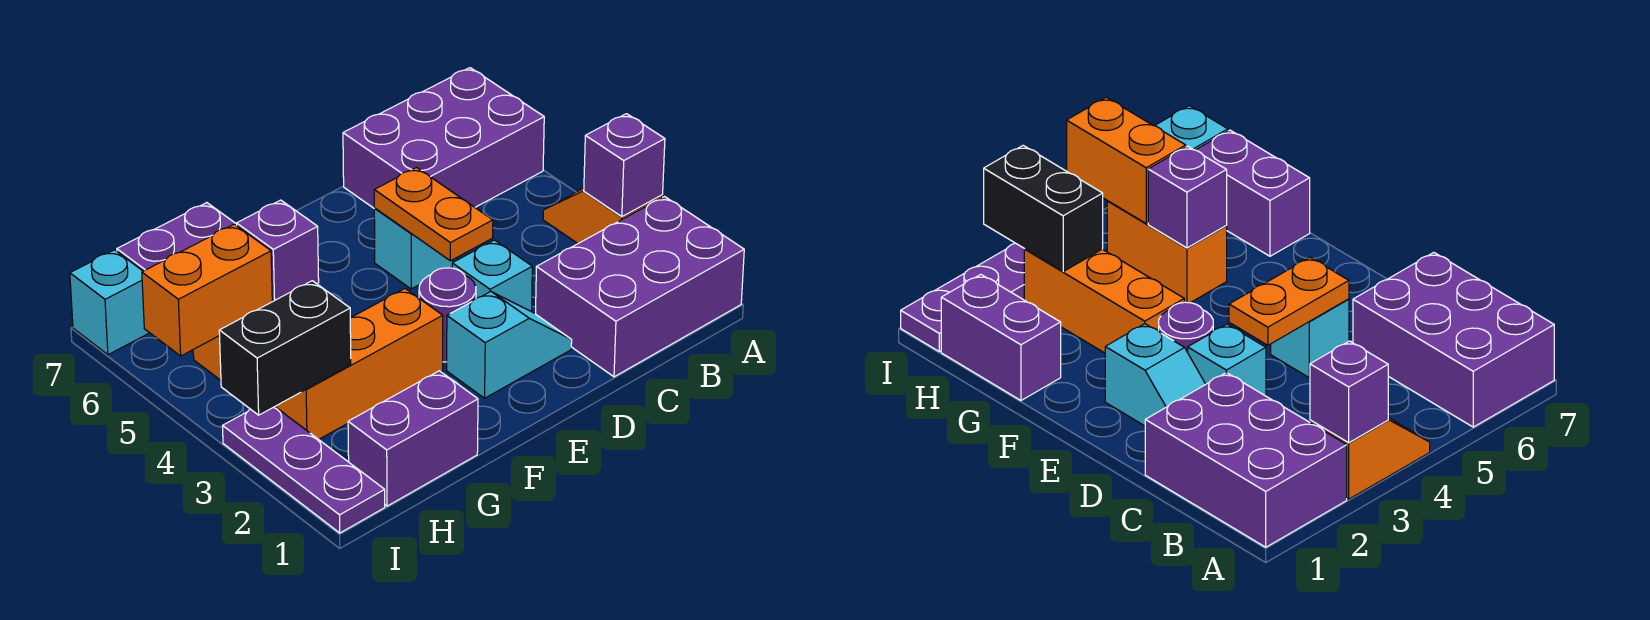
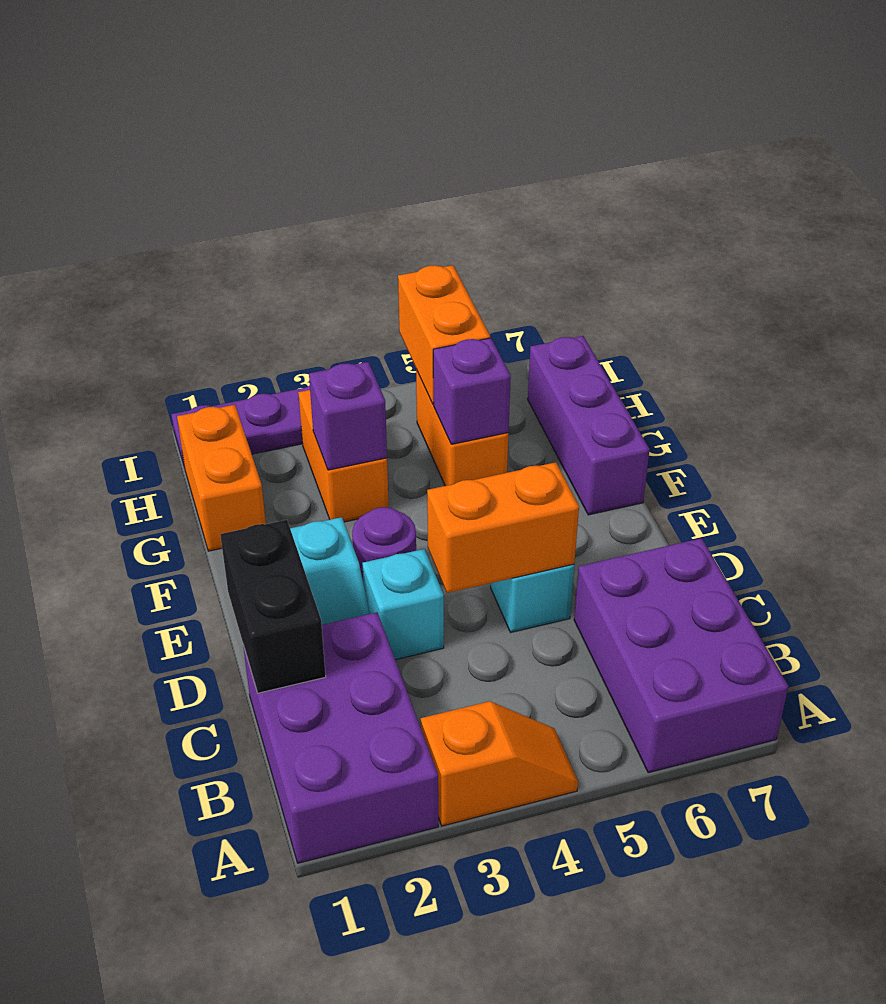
purple 1x1 brick [584,114,665,217] -> purple 1x1 brick moved to [309,362,387,470]
orange 1x2 plate [374,168,493,261] -> orange 1x2 brick [427,462,579,593]
orange 1x3 brick [275,289,443,439] -> orange 1x2 brick [298,390,389,522]
purple 1x2 brick [348,371,478,506] -> orange 1x2 brick [177,405,266,551]
purple 1x2 brick [117,203,237,271] -> purple 1x3 brick [528,336,650,515]
black 1x2 brick [219,281,351,415] -> black 1x2 brick moved to [220,520,326,693]
cyan 1x1 brick [70,250,149,355] -> none

